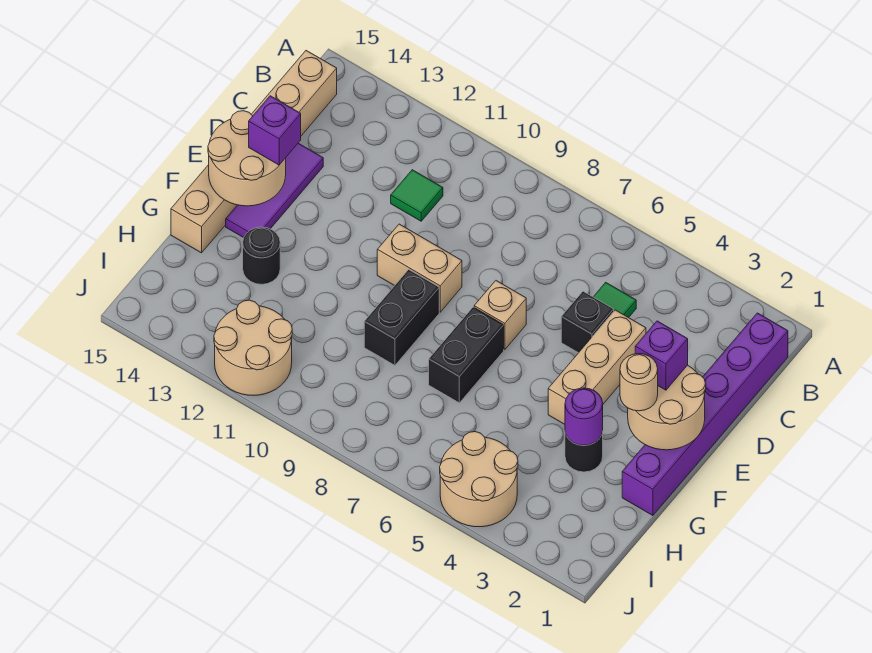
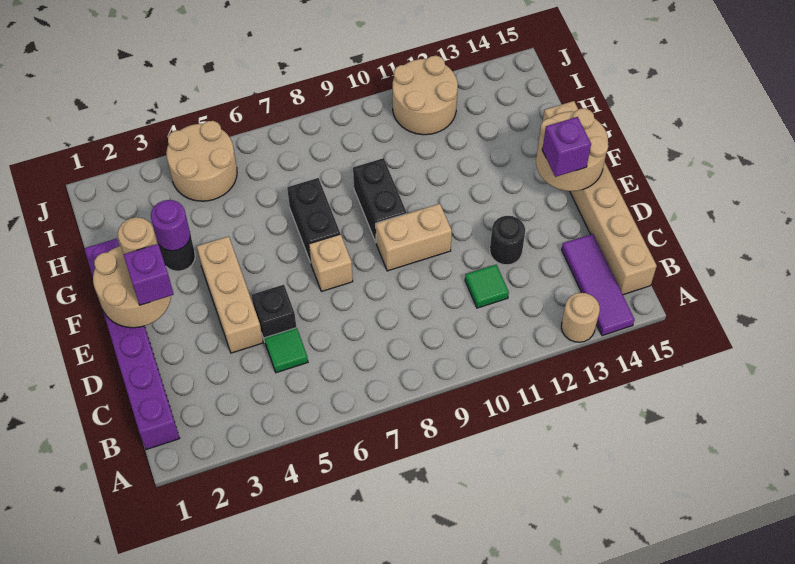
none -> tan 1x1 round brick [561,293,600,342]
purple 1x3 tile [226,143,323,238] -> purple 1x3 tile moved to [562,234,635,336]
black 1x1 round brick [243,227,280,284] -> black 1x1 round brick moved to [490,216,525,265]

